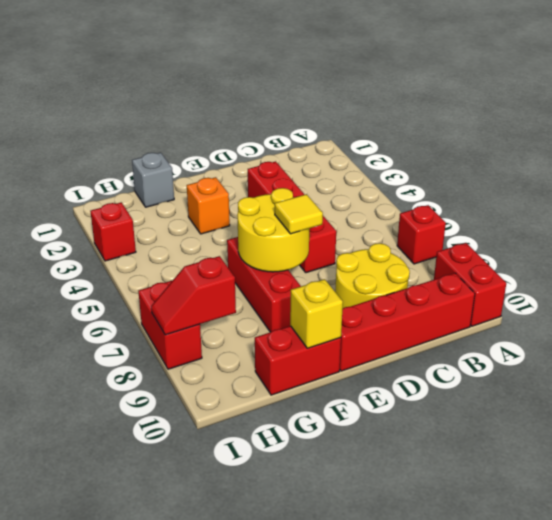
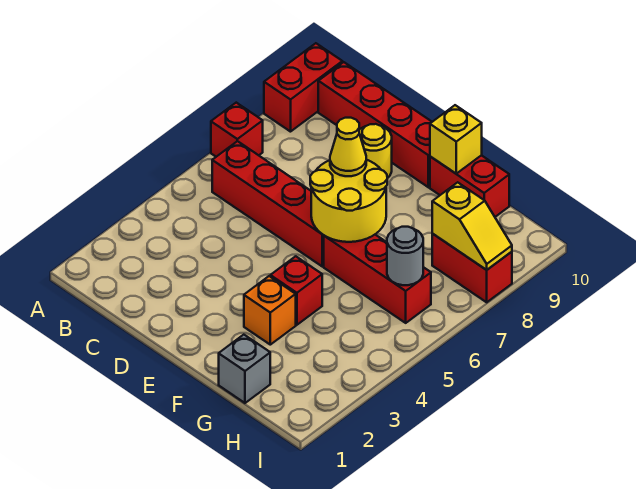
yellow 2x2 round brick [335,243,410,309] -> yellow 1x1 round brick [359,124,392,178]
red 1x4 brick [248,161,336,273] -> red 1x4 brick turned to [212,141,324,266]
yellow 1x1 tile [275,194,323,234] -> yellow 1x1 cone [330,118,366,176]
red 1x3 brick [227,237,301,332] -> red 1x3 brick turned to [324,235,431,323]
none -> grey 1x1 round brick [387,227,423,285]
red 1x2 slope [151,256,236,335] -> yellow 1x2 slope [432,182,512,270]
red 1x1 brick [90,202,136,261] -> red 1x1 brick moved to [270,256,322,325]
red 1x2 brick [138,281,202,369] -> red 1x2 brick turned to [432,234,512,302]

